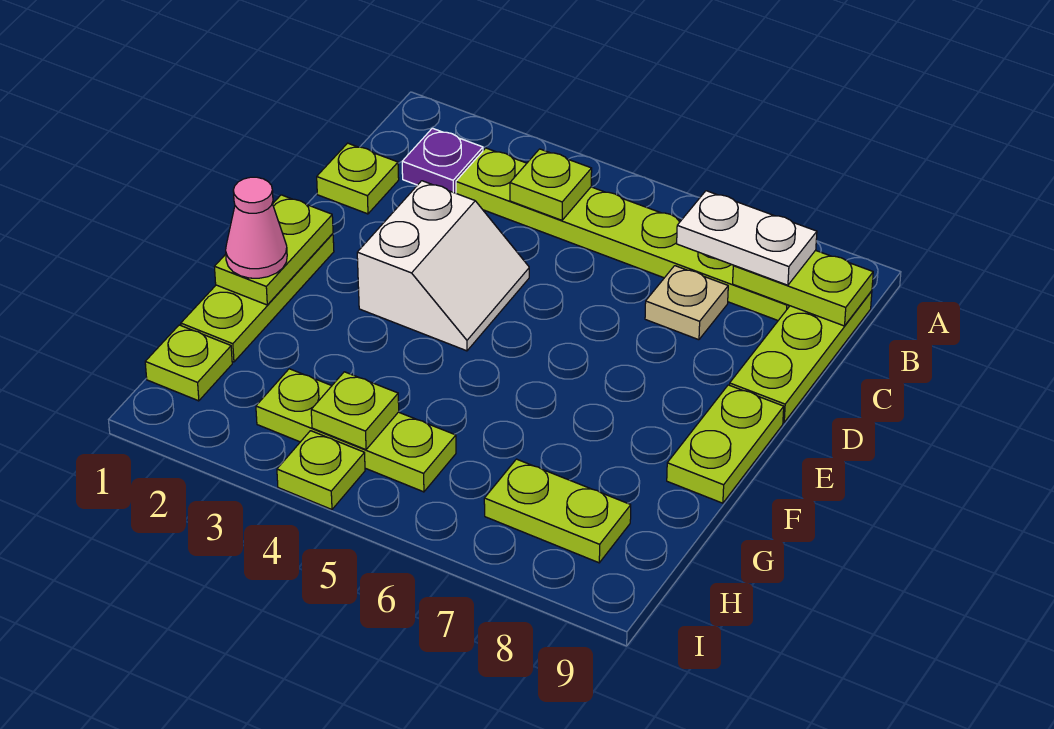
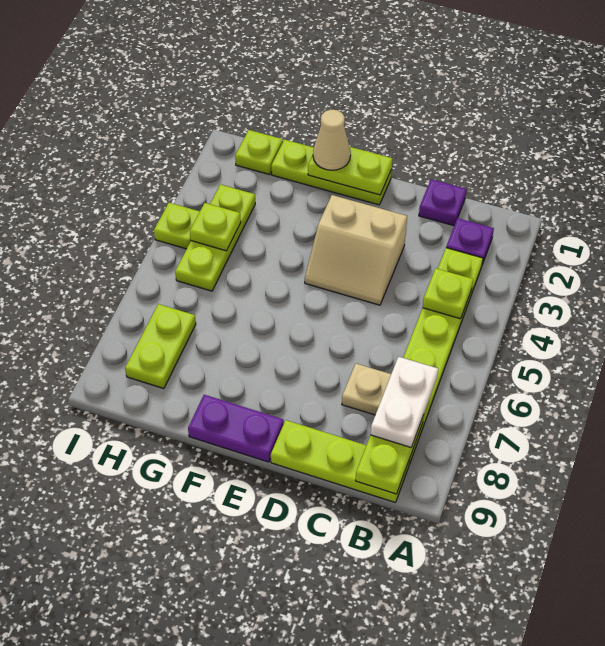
lime 1x1 plate [317,143,399,214] -> purple 1x1 plate [419,179,466,226]
white 2x2 slope [357,181,529,351] -> tan 2x2 slope [305,195,407,305]
lime 1x2 plate [667,385,784,503] -> purple 1x2 plate [188,395,284,462]
pink 1x1 cone [226,177,287,278] -> tan 1x1 cone [313,110,351,170]

